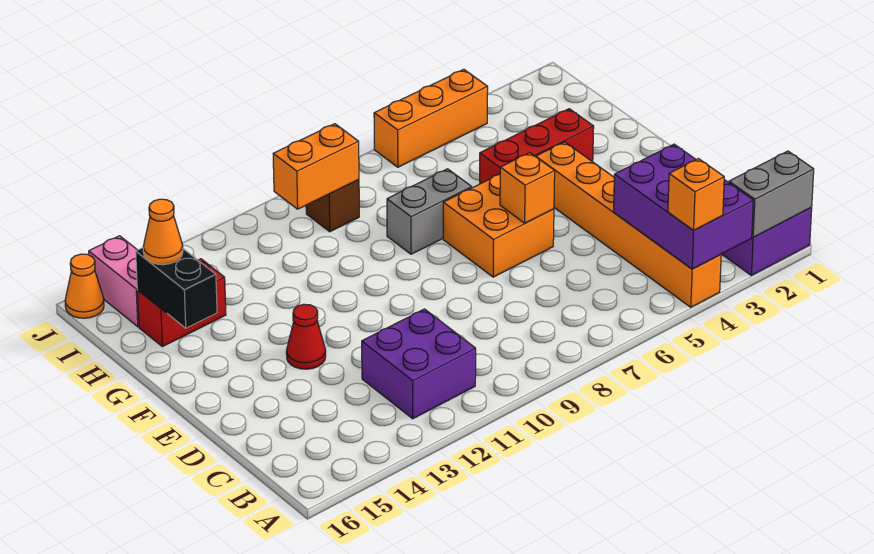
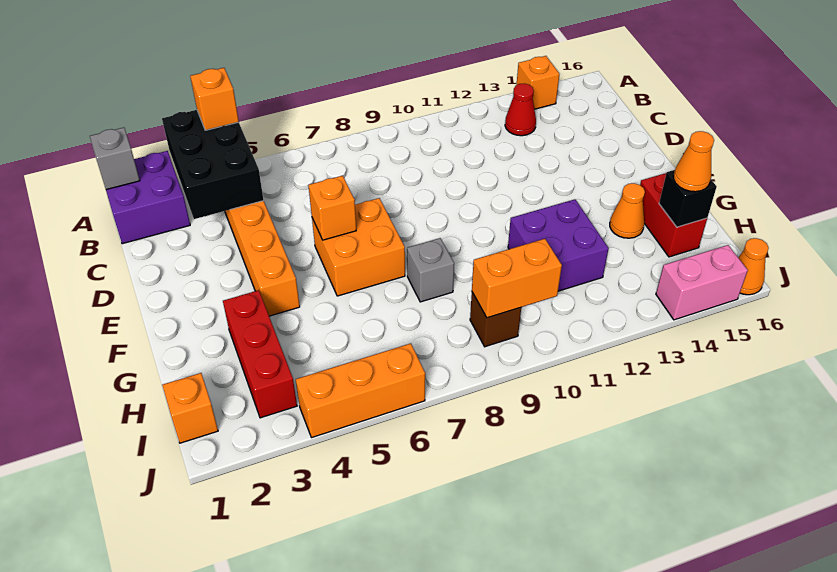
grey 1x2 brick [729,151,814,238] -> grey 1x1 brick [90,128,140,190]
purple 2x3 brick [614,144,753,269] -> black 2x3 brick [162,110,264,219]
none -> orange 1x1 brick [517,56,560,109]
purple 2x2 brick [362,309,476,419] -> purple 2x2 brick moved to [508,199,609,291]
red 1x1 cone [286,304,326,369] -> red 1x1 cone moved to [505,84,536,136]
red 1x3 brick [480,109,594,184] -> red 1x3 brick turned to [223,290,297,418]
grey 1x2 brick [387,169,472,254] -> grey 1x1 brick [407,238,454,302]
none -> orange 1x1 cone [610,183,645,238]
black 1x2 brick [136,248,217,328] -> black 1x1 brick [659,170,717,227]
red 1x2 brick [137,259,226,347] -> red 1x2 brick turned to [640,173,707,257]
none -> orange 1x1 brick [162,373,218,443]
pink 1x2 brick [89,236,139,327] -> pink 1x2 brick turned to [656,245,748,320]

